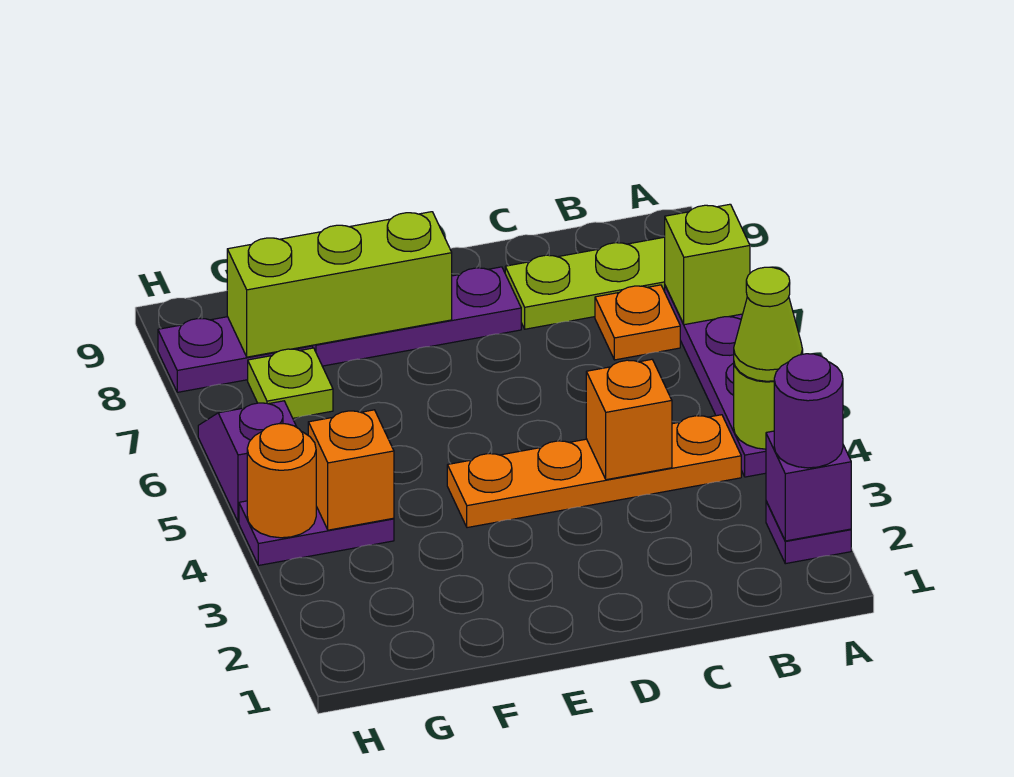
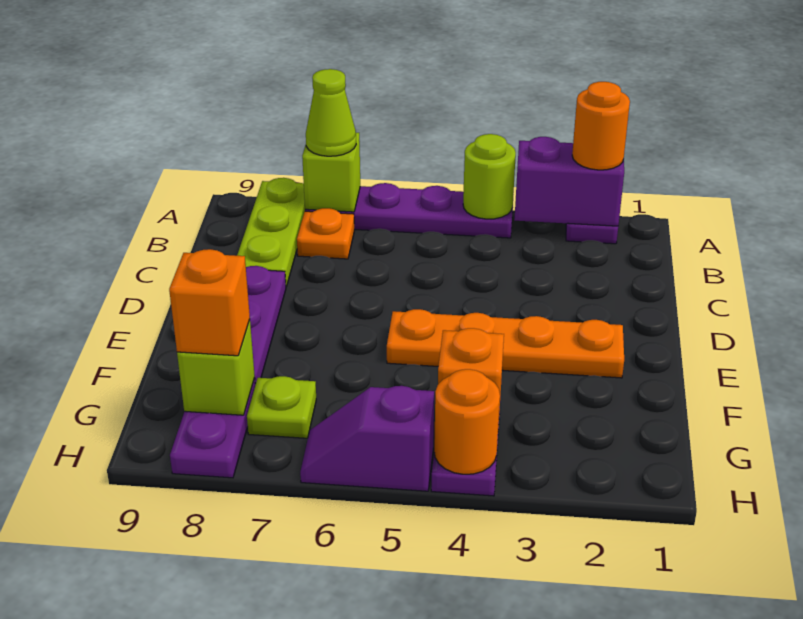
purple 1x1 brick [766,431,851,541] -> purple 1x2 brick [514,137,624,226]
purple 1x1 round brick [774,354,843,468] -> orange 1x1 round brick [572,82,630,170]
lime 1x1 cone [734,267,803,381] -> lime 1x1 cone moved to [306,69,356,156]
orange 1x4 plate [447,415,741,528] -> orange 1x4 plate turned to [387,309,624,378]
orange 1x1 brick [586,359,672,480] -> orange 1x1 brick moved to [169,249,250,356]
lime 1x3 brick [227,212,452,357] -> lime 1x1 brick [177,320,255,415]

